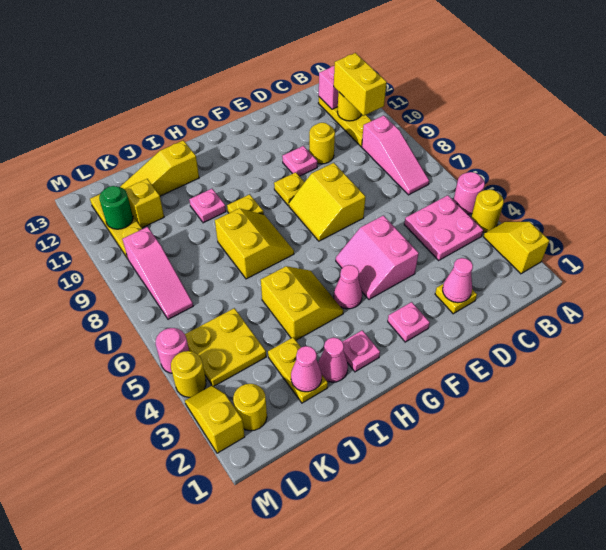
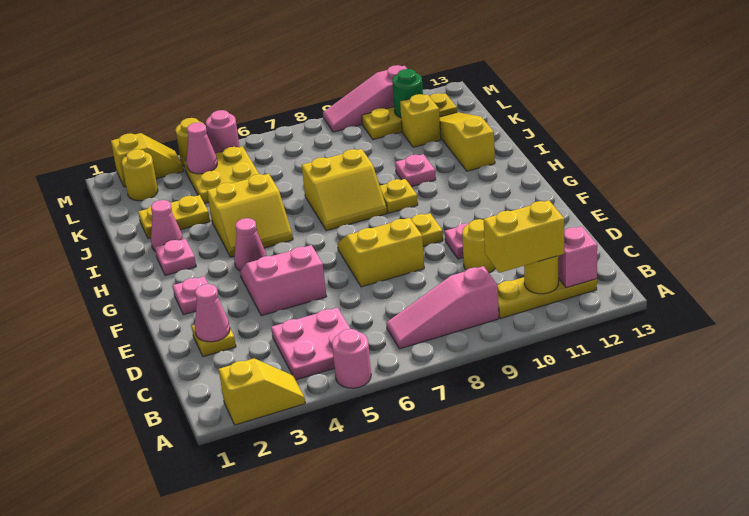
yellow 1x1 round brick [471,190,504,232] -> none
pink 1x1 cone [291,346,322,392] -> pink 1x1 cone moved to [187,123,217,174]
pink 1x3 slope [123,227,193,319] -> pink 1x3 slope moved to [323,65,407,132]

